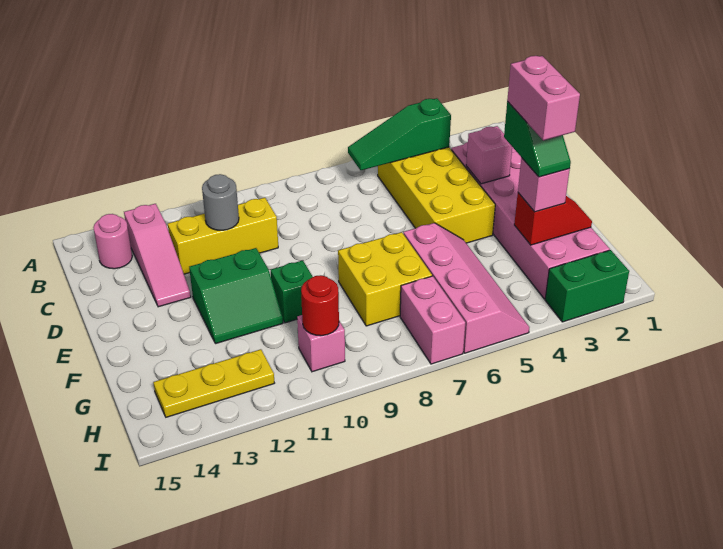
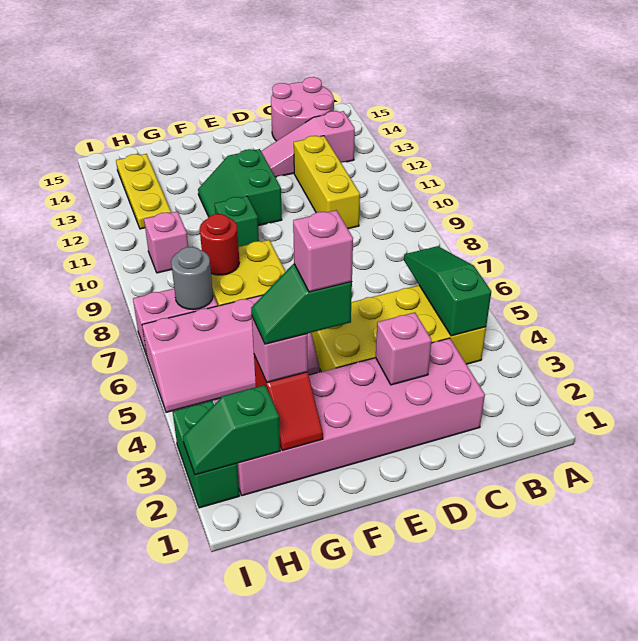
pink 1x1 round brick [93,214,132,269] -> pink 2x2 round brick [271,77,334,141]
grey 1x1 round brick [202,174,239,230] -> grey 1x1 round brick moved to [171,247,213,310]
pink 1x2 brick [507,56,580,140] -> pink 1x1 brick [293,210,353,292]
none -> green 1x2 slope [183,385,280,475]
red 1x1 round brick [301,275,339,336] -> red 1x1 round brick moved to [200,214,240,275]

